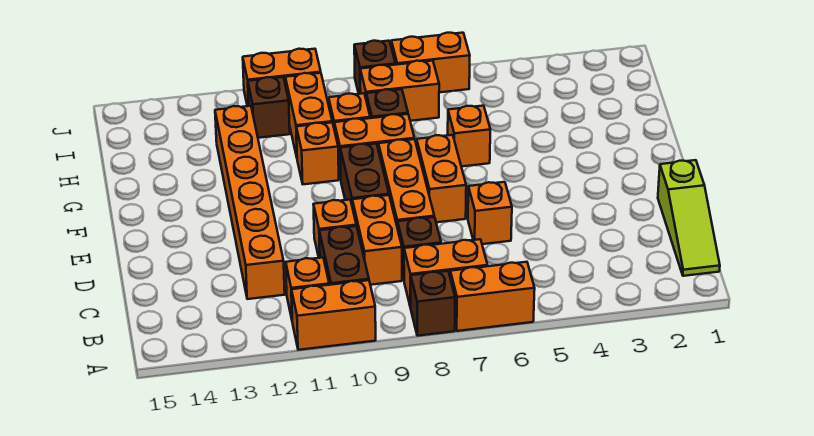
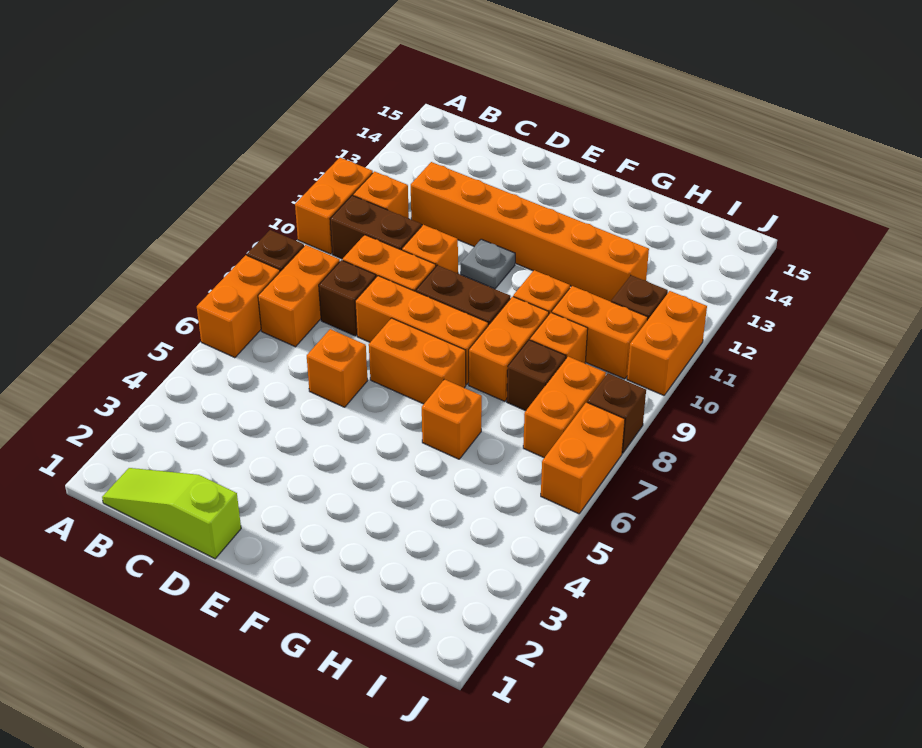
none -> grey 1x1 plate [461,239,515,289]

